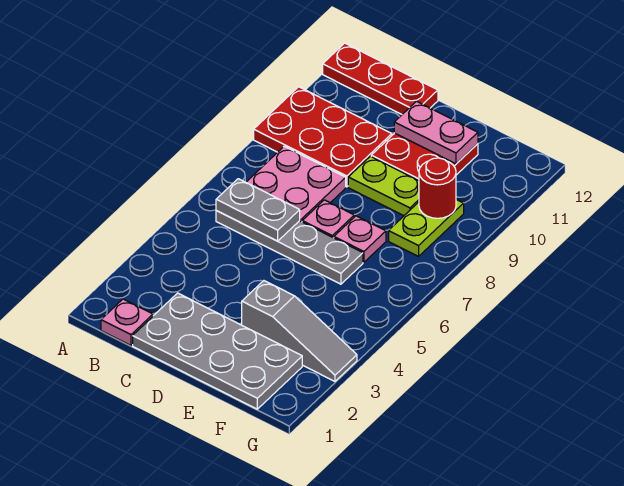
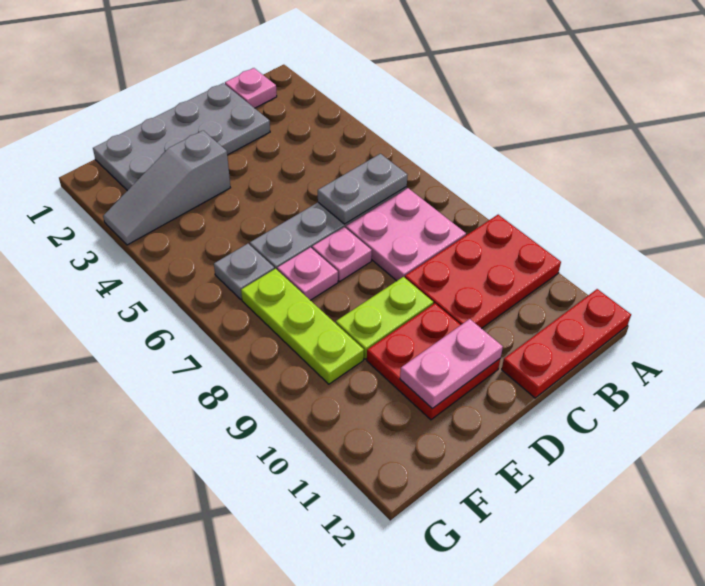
none -> grey 1x1 plate [214,244,274,299]
lime 1x2 plate [389,200,464,256] -> lime 1x3 plate [241,269,364,384]
red 1x1 round brick [419,158,456,218] -> none

